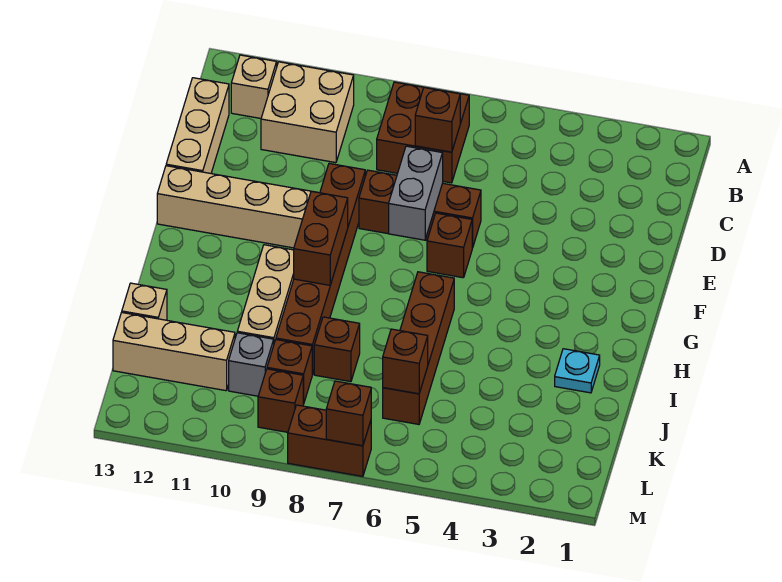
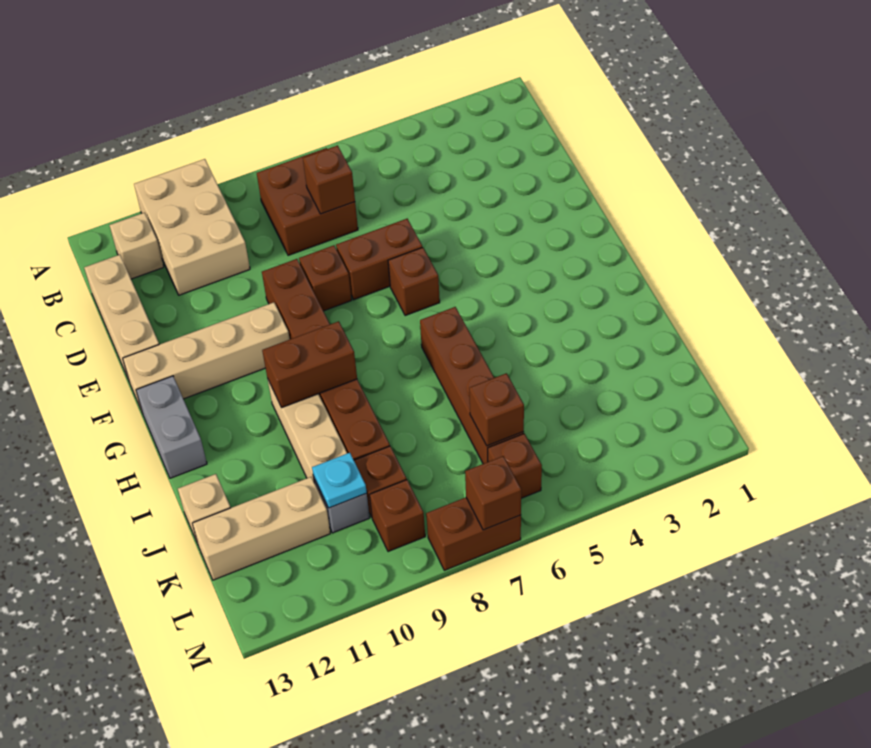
tan 2x2 brick [261,62,354,163] -> tan 2x3 brick [134,159,250,295]
grey 1x2 brick [389,146,443,240] -> grey 1x2 brick moved to [136,376,207,478]
brown 1x2 brick [294,191,348,285] -> brown 1x2 brick turned to [262,321,357,408]
cyan 1x1 plate [555,349,600,393] -> cyan 1x1 plate moved to [312,453,367,508]
brown 1x1 brick [314,317,360,382] -> brown 1x1 brick moved to [488,434,542,498]

